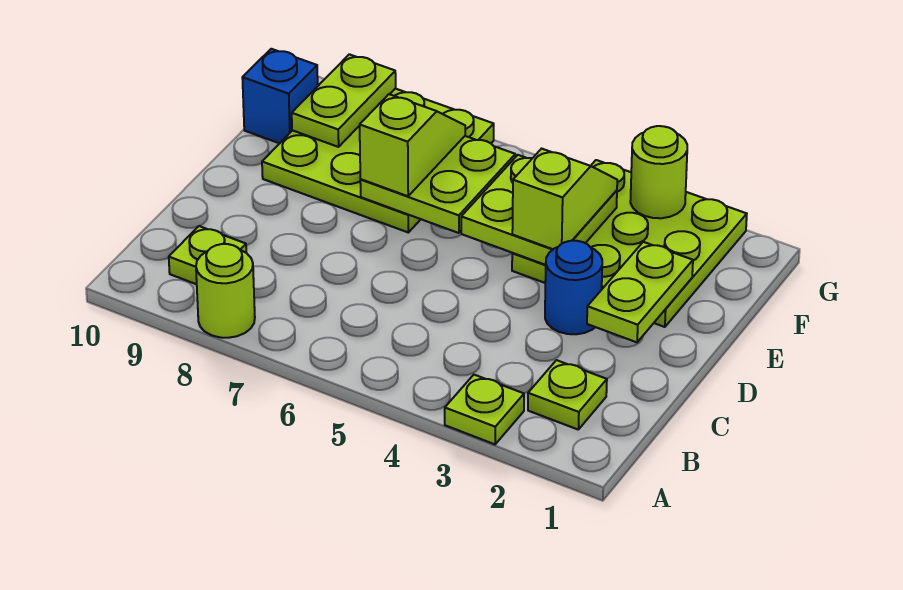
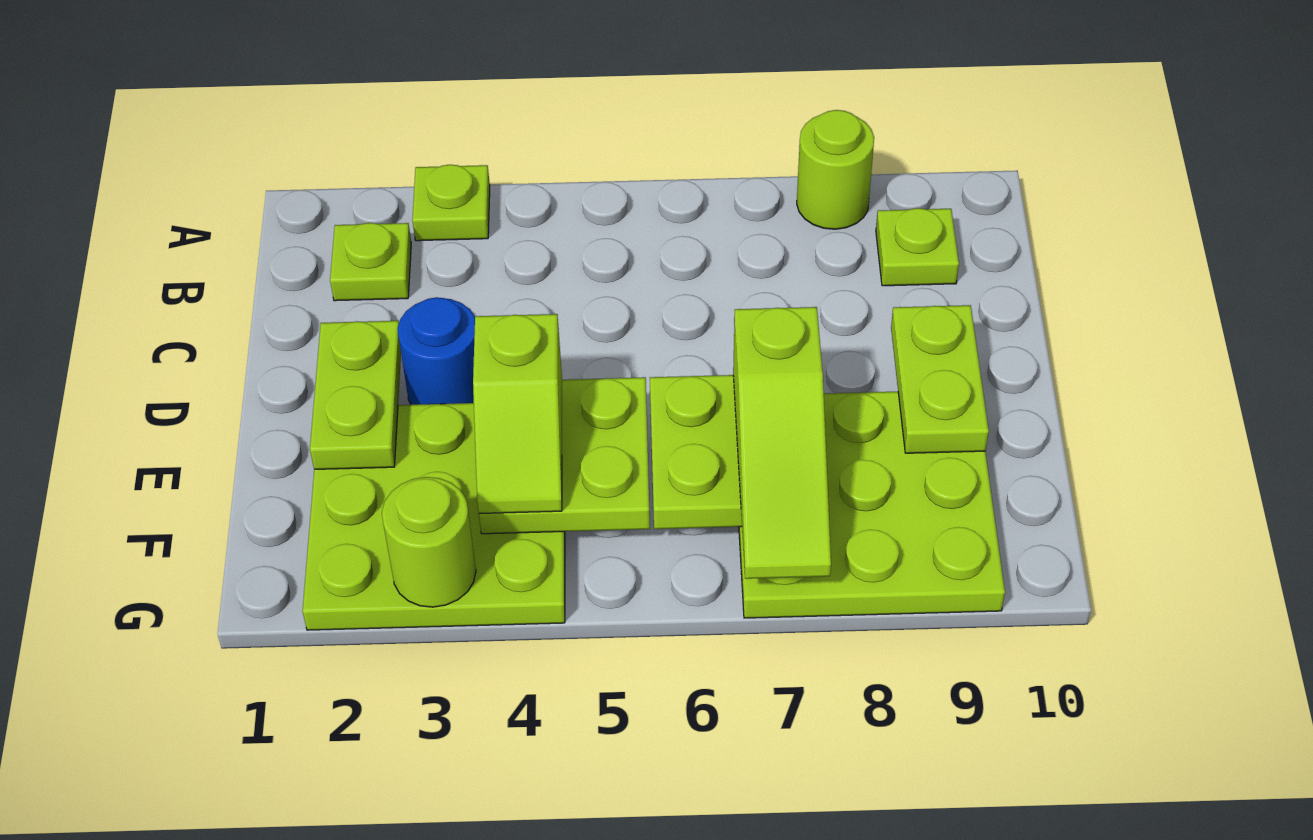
lime 1x2 slope [360,94,465,196] -> lime 1x3 slope [733,307,831,579]
lime 1x2 plate [292,54,396,147] -> lime 1x2 plate moved to [891,305,989,453]
blue 1x1 brick [242,49,318,143] -> none

